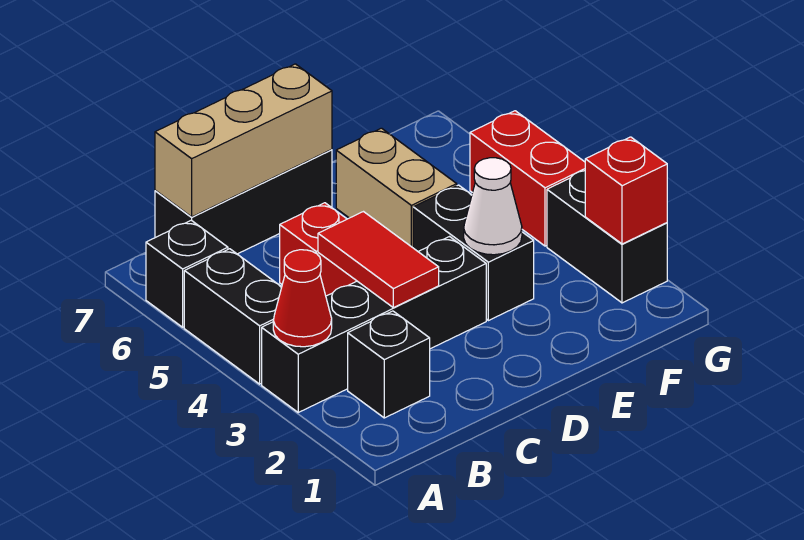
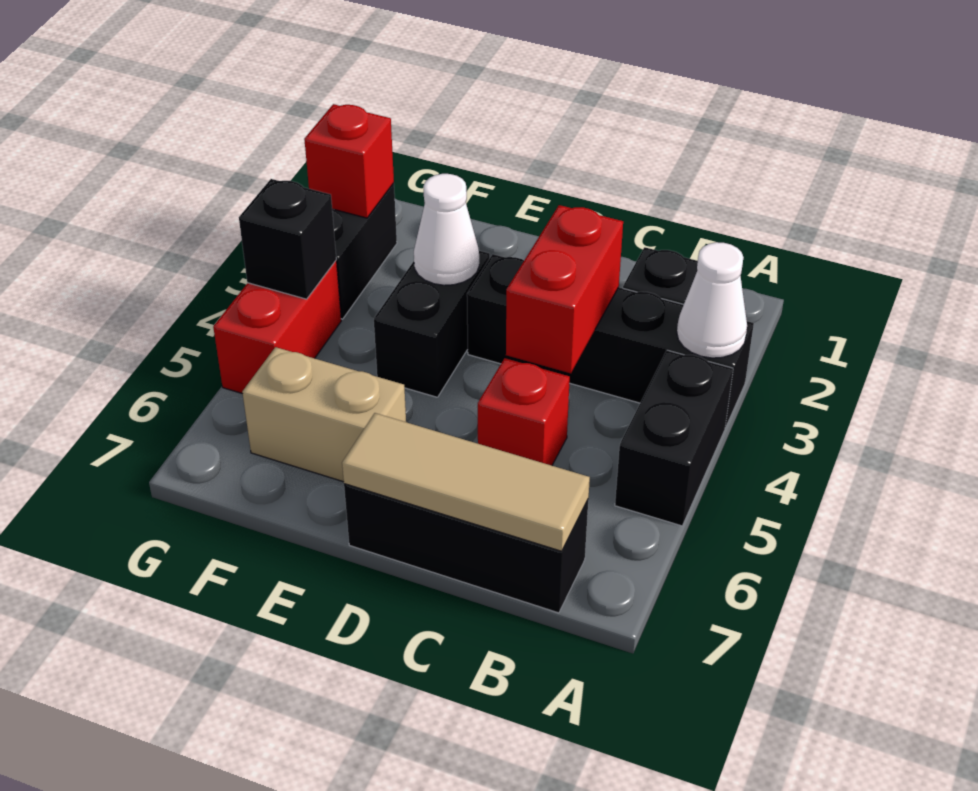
red 1x1 cone [273,250,332,347] -> white 1x1 cone [677,242,747,358]
black 1x1 brick [146,220,228,327] -> black 1x1 brick moved to [239,179,336,299]
tan 1x3 brick [155,64,332,217] -> tan 1x3 tile [342,413,590,551]
red 1x2 tile [318,212,439,308] -> red 1x2 brick [506,205,623,373]
tan 1x2 brick [336,128,457,248] -> tan 1x2 brick turned to [242,347,406,482]

